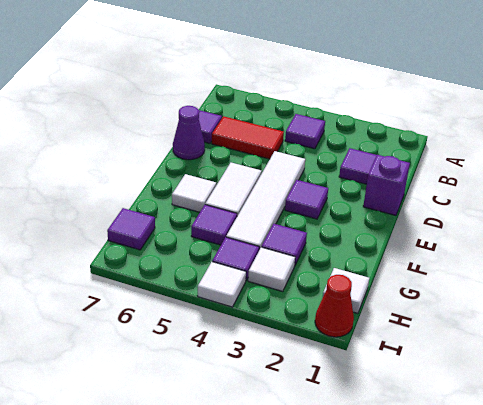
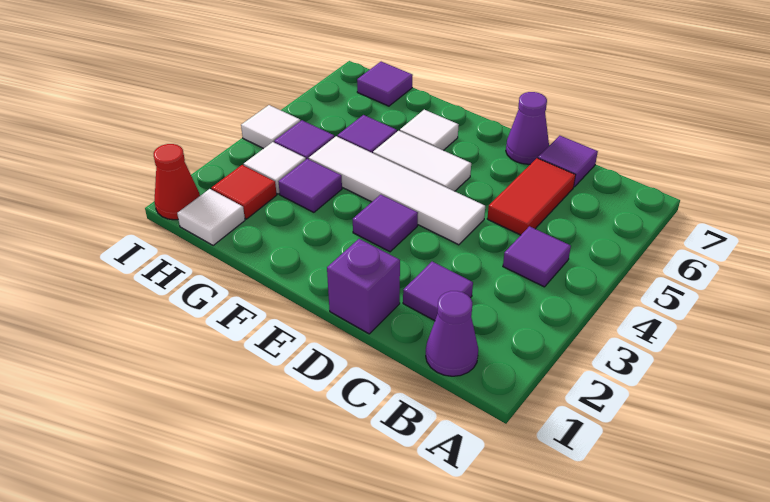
none -> purple 1x1 cone [426,291,478,376]
none -> red 1x1 tile [211,165,277,219]

